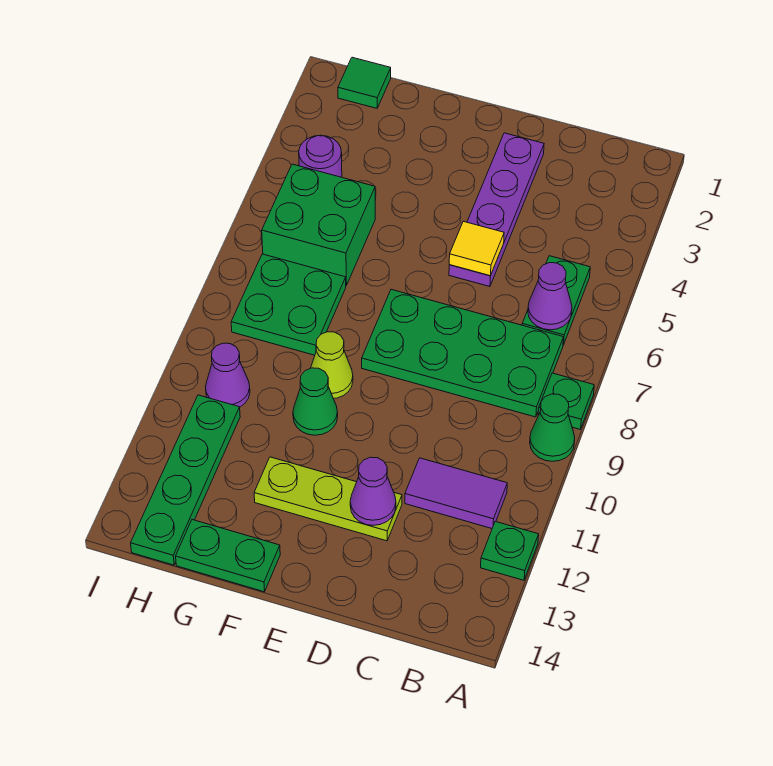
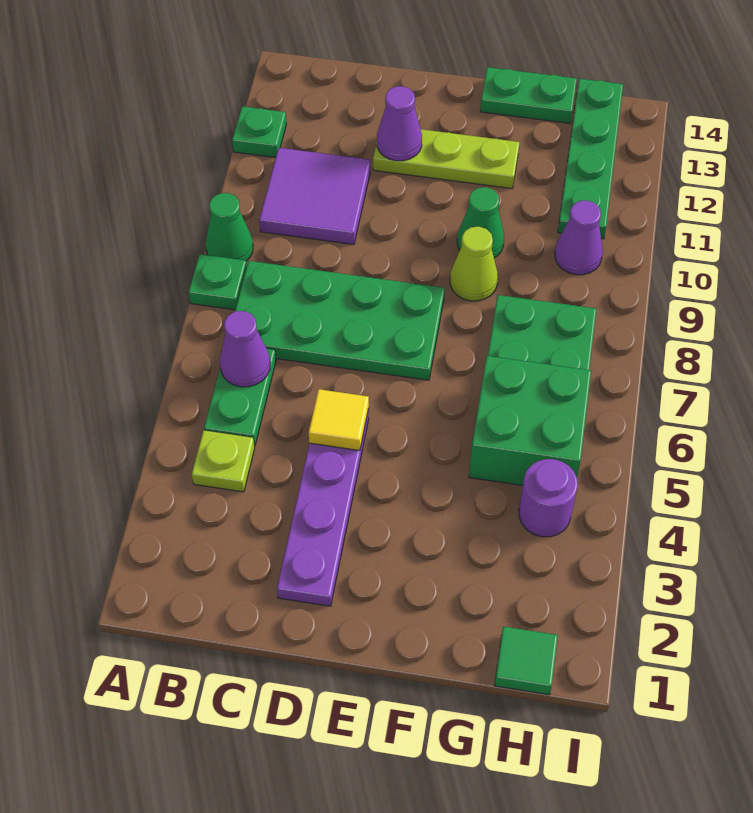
none -> lime 1x1 plate [192,430,255,492]
purple 1x2 tile [405,458,507,528] -> purple 2x2 tile [259,148,370,244]

